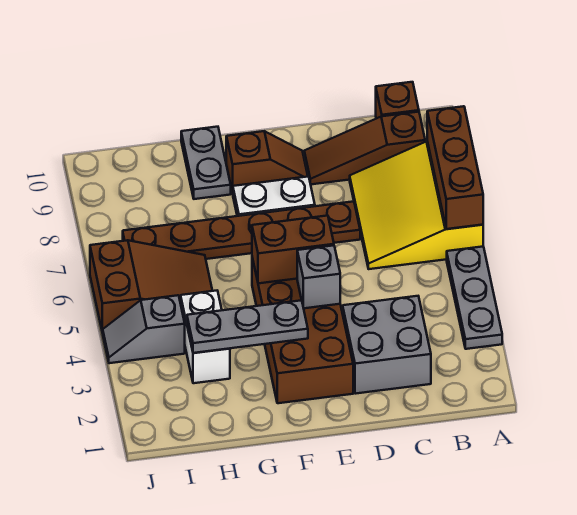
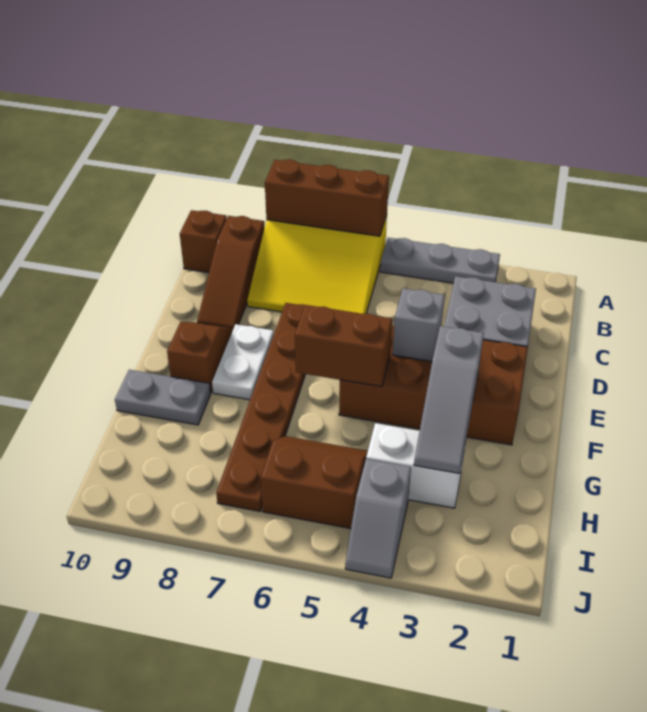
brown 1x2 brick [252,216,334,283] -> brown 1x2 brick turned to [295,305,392,387]
grey 1x3 plate [187,300,308,353] -> grey 1x3 slope [414,326,484,474]
brown 2x3 slope [90,240,212,333] -> brown 2x2 slope [261,436,368,529]

